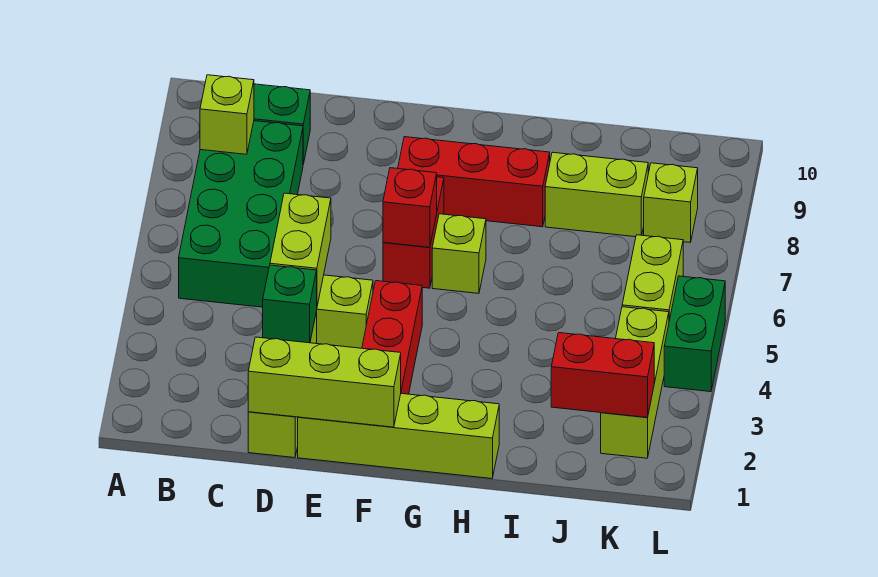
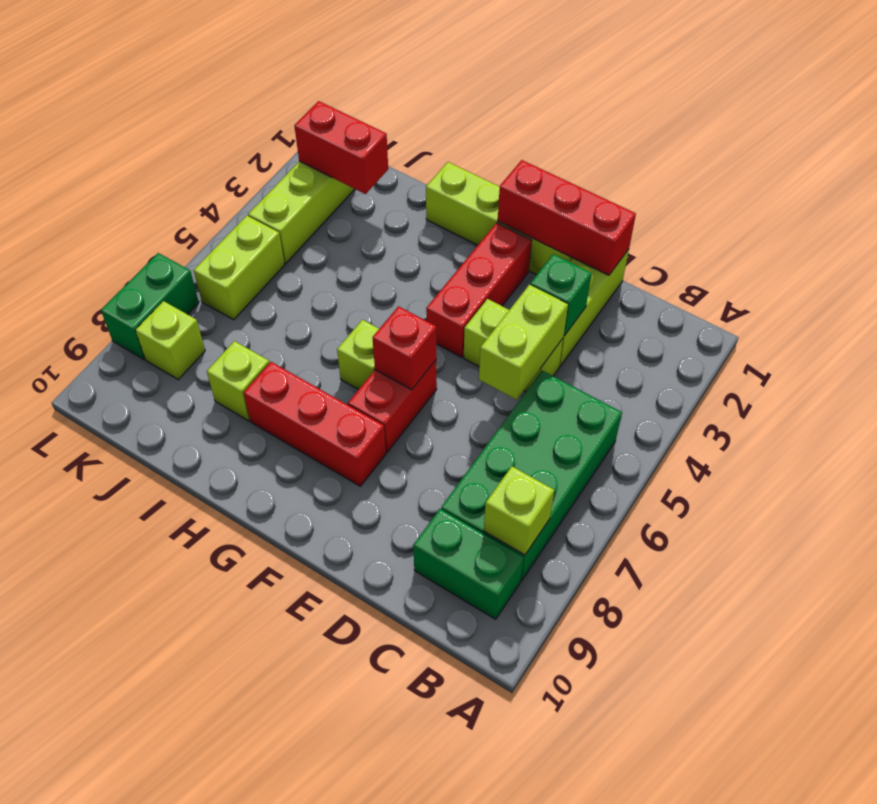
lime 1x3 brick [248,337,401,427] -> red 1x3 brick [498,160,636,275]
lime 1x2 brick [545,152,648,237] -> lime 1x1 brick [207,341,269,421]
green 1x2 brick [664,276,725,392] -> green 1x2 brick moved to [101,253,199,360]

